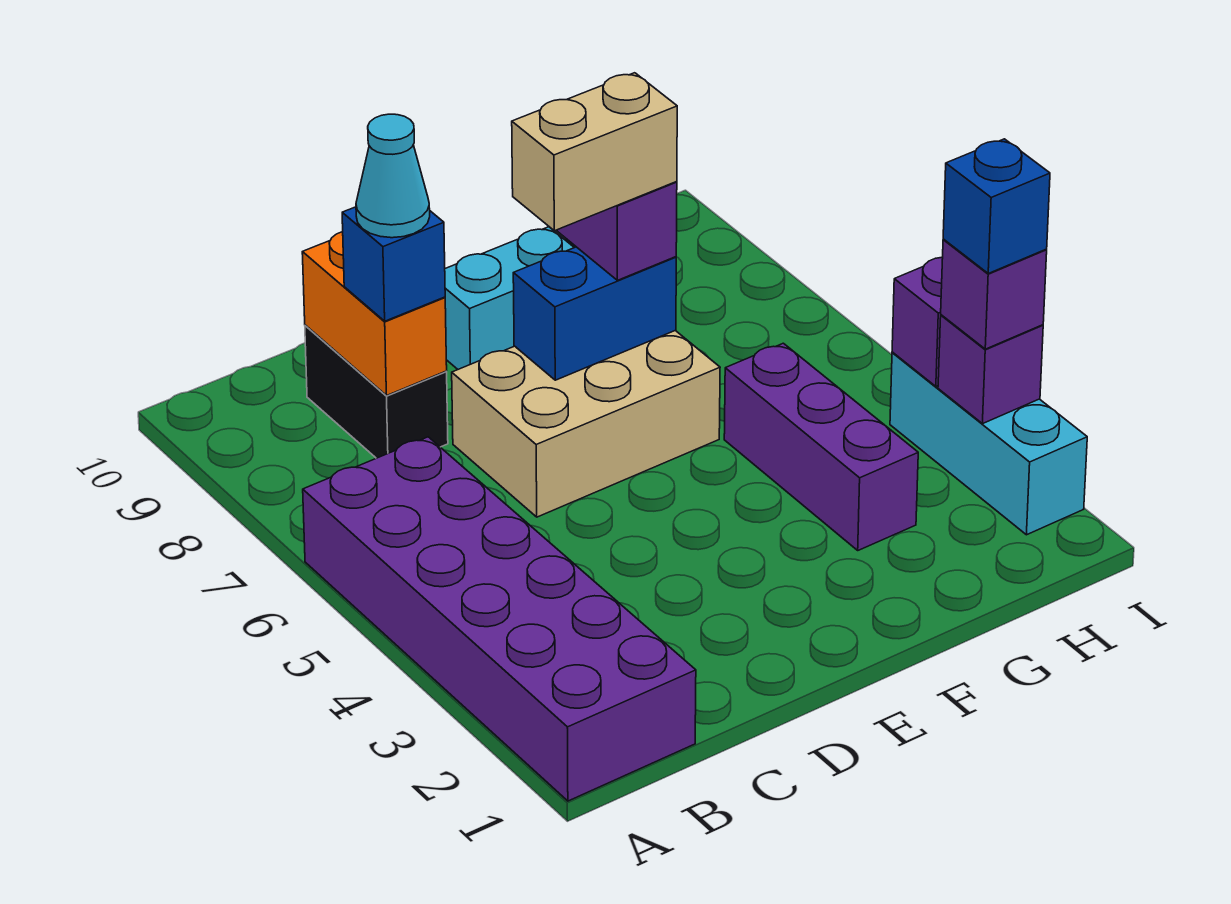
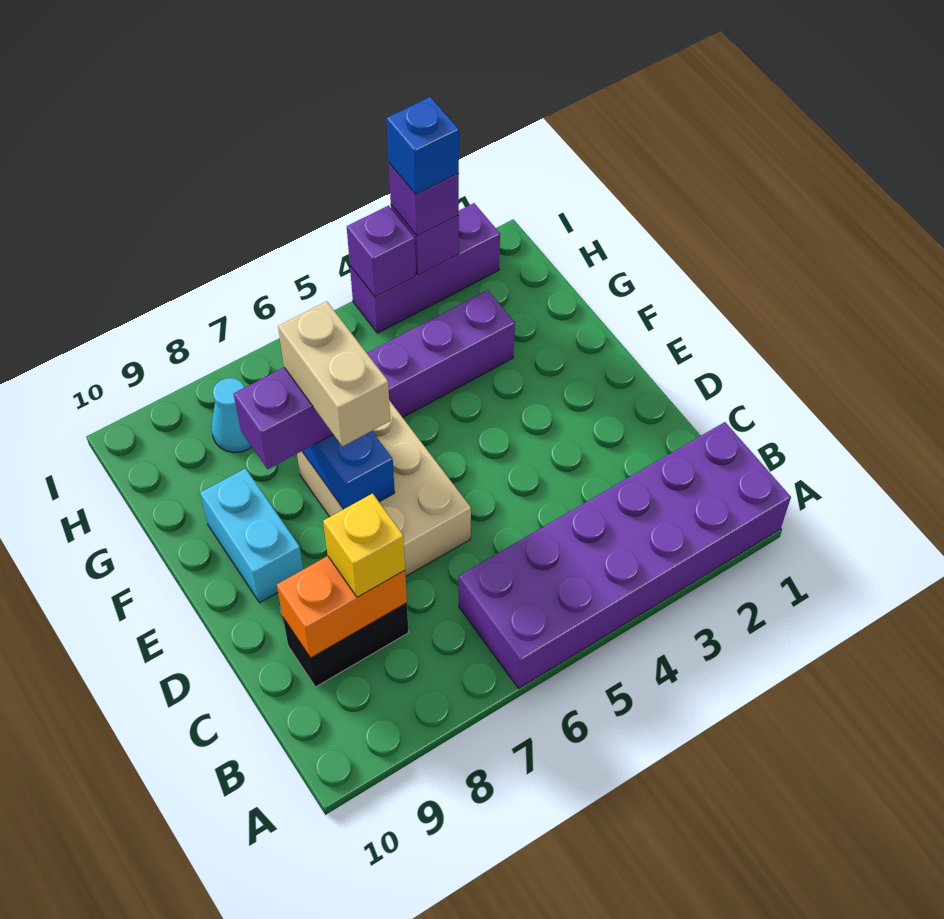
blue 1x1 brick [342,207,445,321] -> yellow 1x1 brick [323,494,405,597]
cyan 1x1 cone [356,114,430,238] -> cyan 1x1 cone moved to [211,378,252,453]
cyan 1x3 brick [890,352,1087,535] -> purple 1x3 brick [350,203,500,333]

